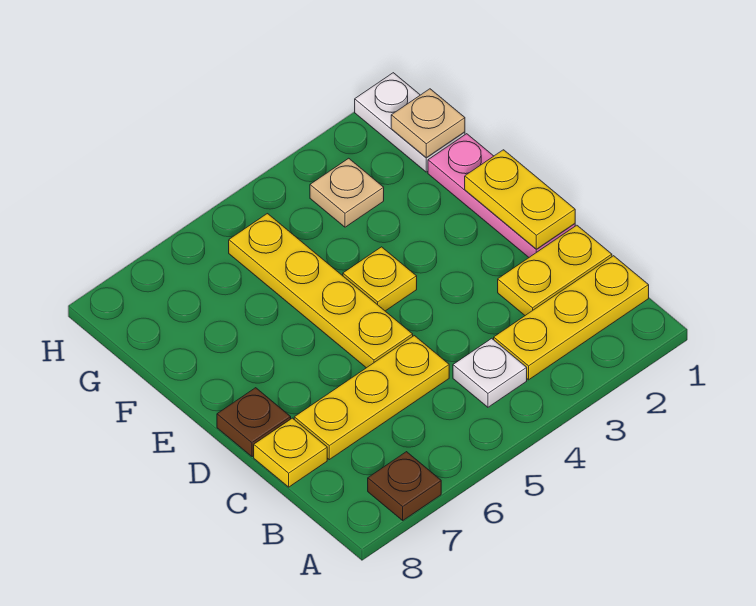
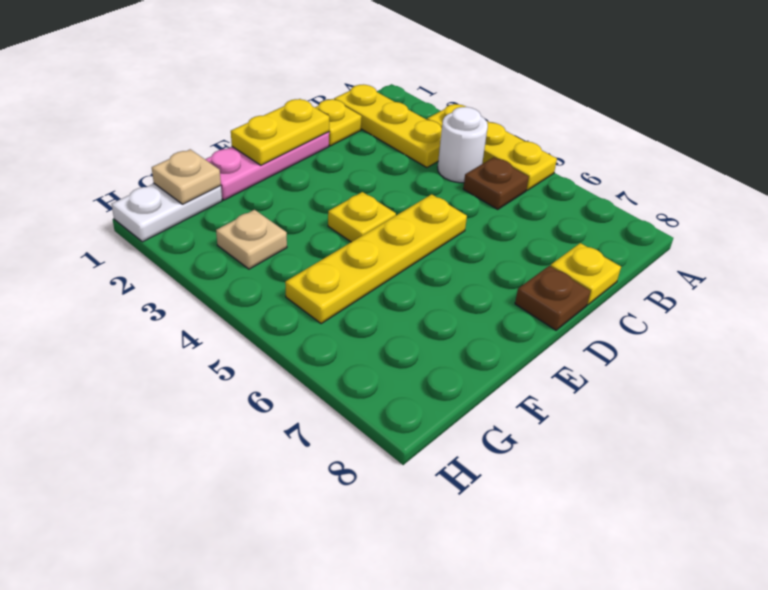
brown 1x1 plate [368,452,441,520] -> brown 1x1 plate moved to [463,157,529,209]
white 1x1 plate [453,338,527,407] -> white 1x1 round brick [438,107,488,183]
yellow 1x2 plate [498,225,612,315] -> yellow 1x1 plate [315,99,362,146]
yellow 1x3 plate [294,336,449,460] -> yellow 1x3 plate moved to [427,104,557,190]

